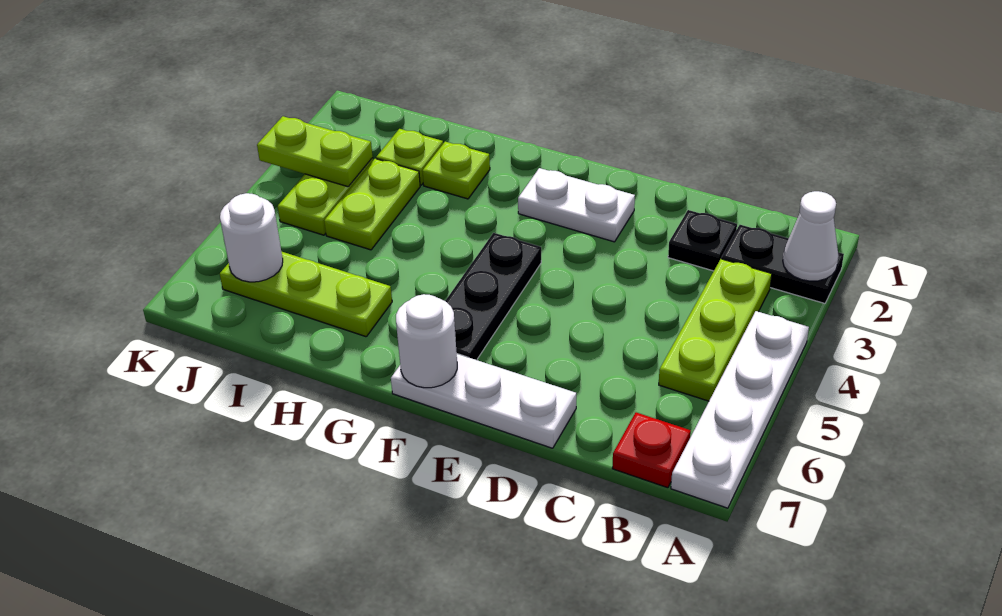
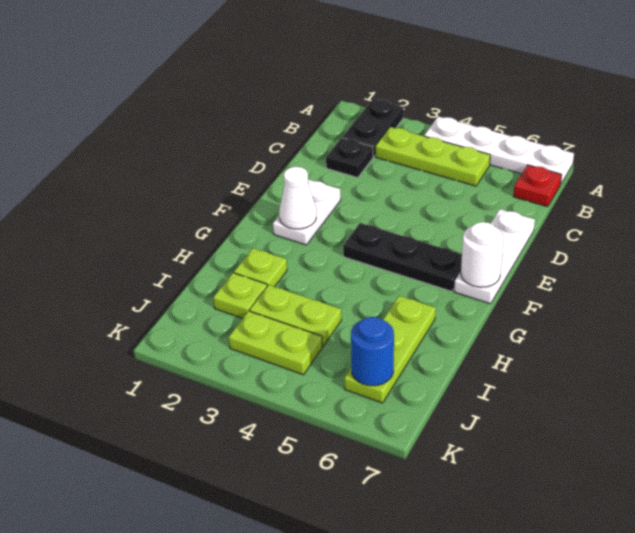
white 1x1 cone [783,191,838,281] -> white 1x1 cone moved to [279,167,316,229]
lime 1x2 plate [257,116,373,187] -> none
white 1x1 round brick [220,193,283,282] -> blue 1x1 round brick [351,317,394,386]

